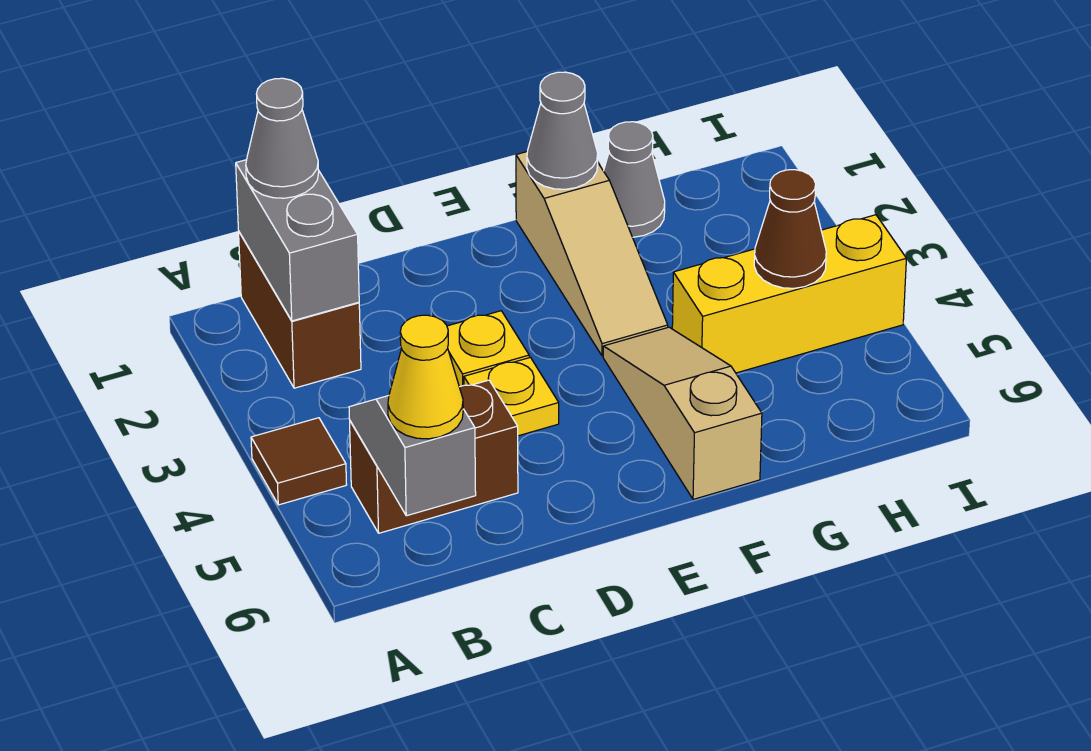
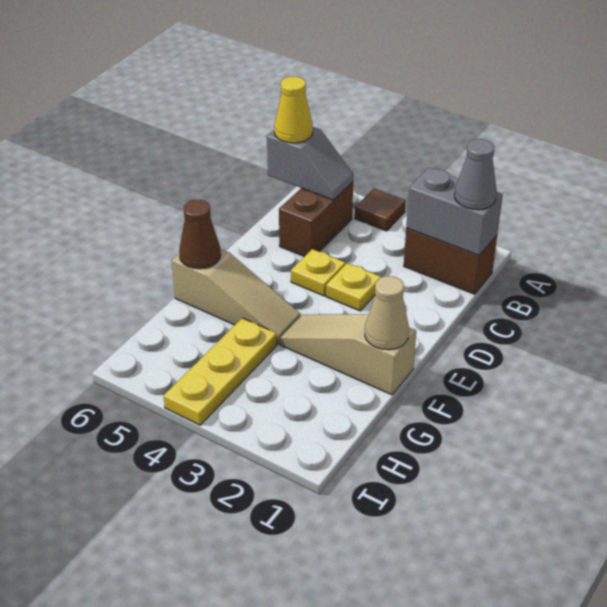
grey 1x1 cone [527,72,598,189] -> tan 1x1 cone [365,276,409,350]
grey 1x1 cone [604,122,665,237] -> none
yellow 1x3 brick [672,215,906,373] -> yellow 1x3 plate [164,318,277,425]
brown 1x1 cone [754,170,826,288] -> brown 1x1 cone moved to [179,200,221,269]

